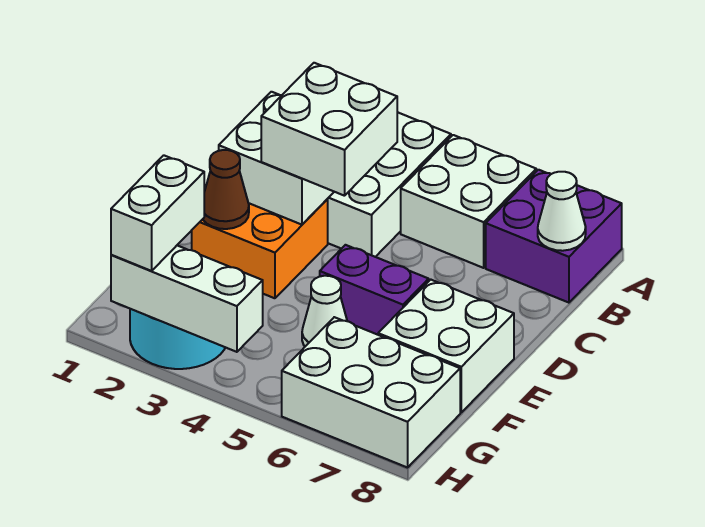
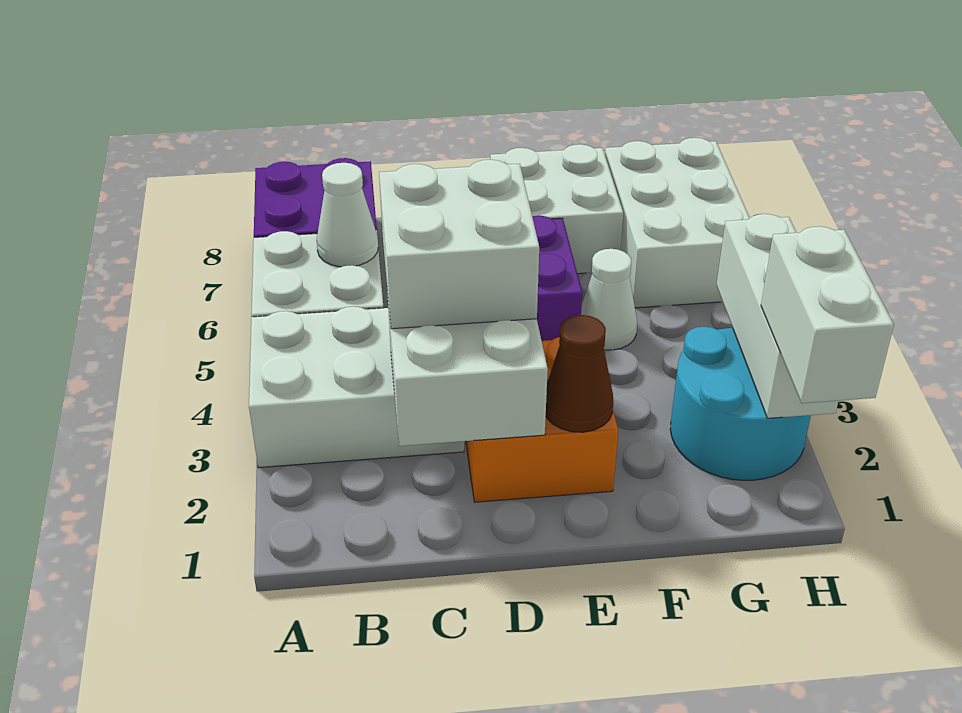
white 1x1 cone [538,172,586,251] -> white 1x1 cone moved to [316,163,378,267]
white 1x2 brick [111,155,204,271] -> white 1x2 brick turned to [761,226,894,403]

